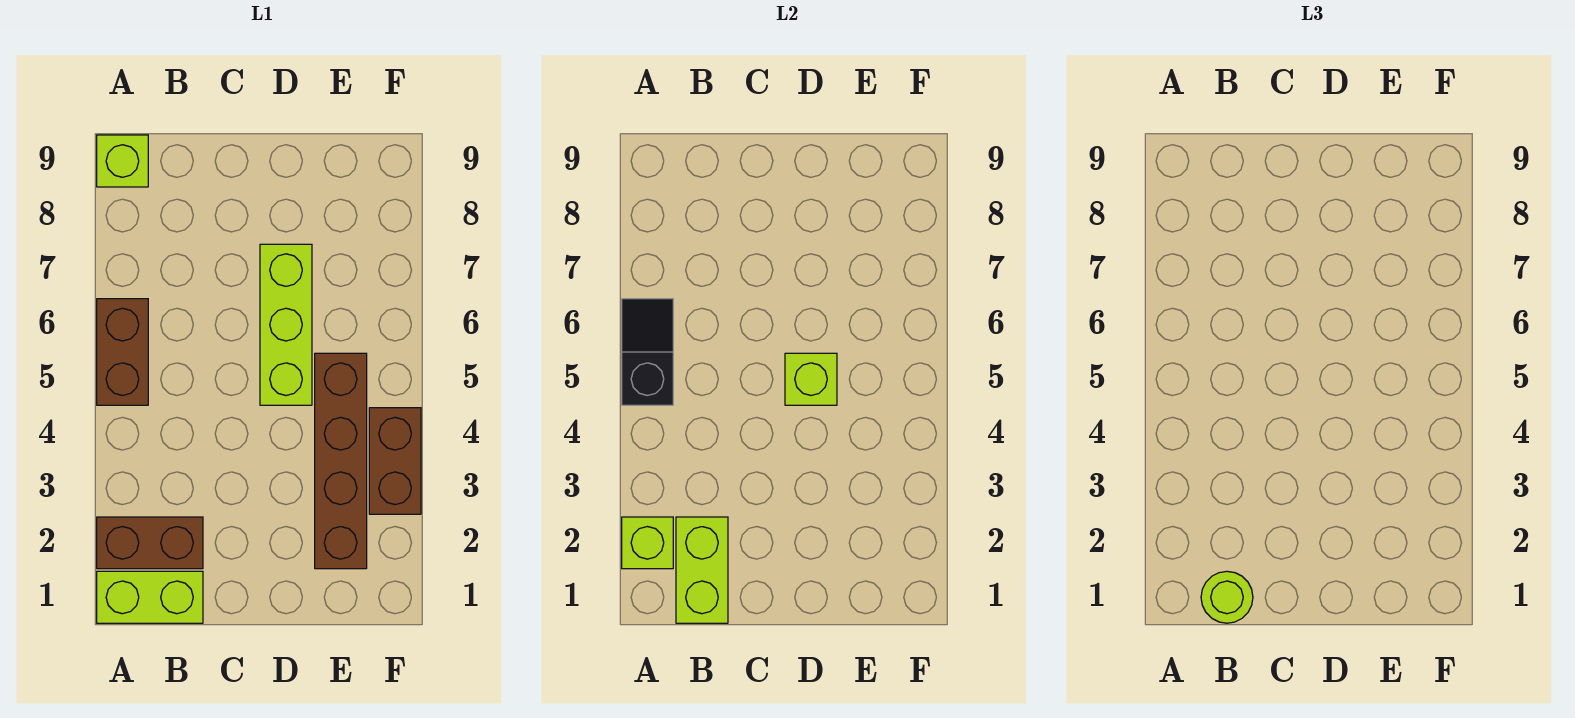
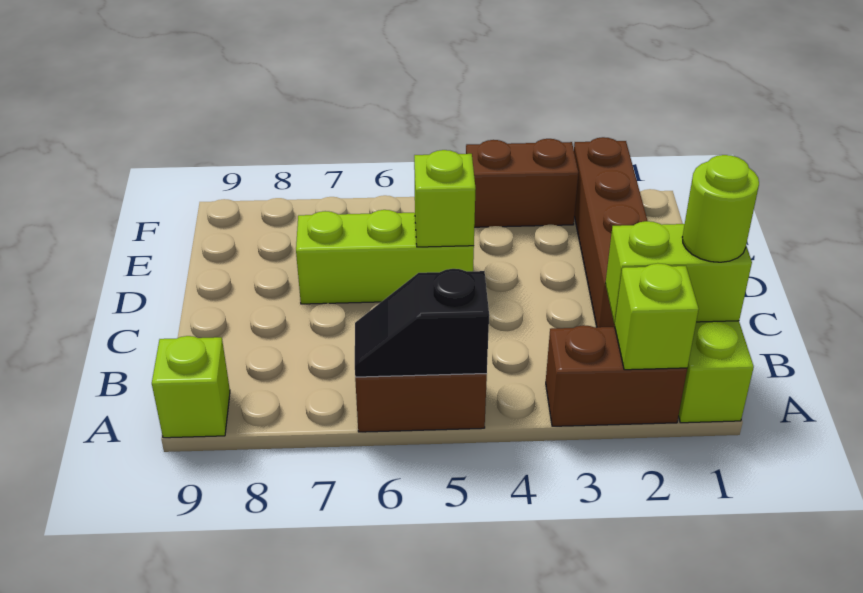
brown 1x2 brick [97,517,203,569] -> brown 1x2 brick turned to [546,325,687,426]
brown 1x4 brick [315,353,367,569] -> brown 1x4 brick turned to [574,137,647,327]

